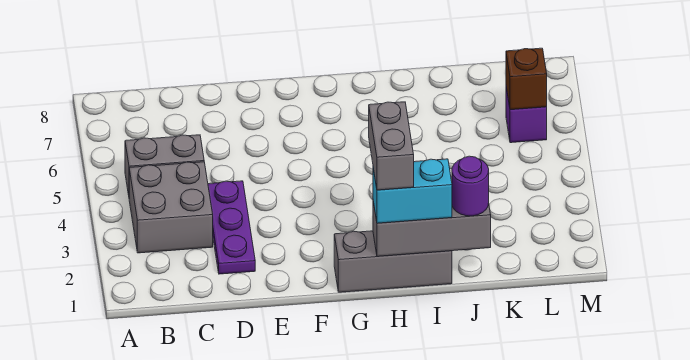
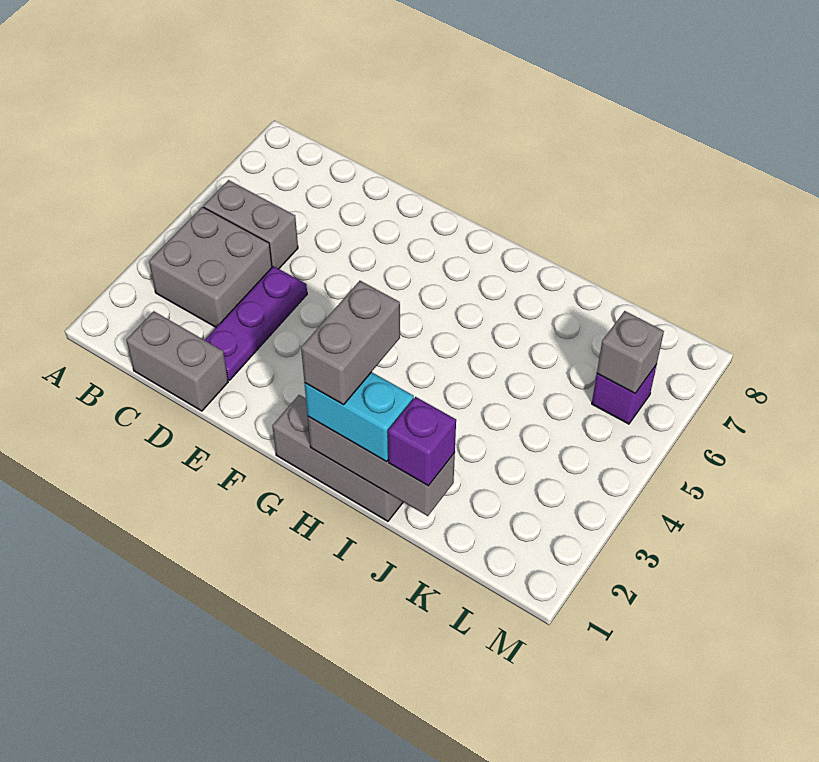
none -> grey 1x2 brick [126,311,228,411]
purple 1x1 round brick [452,156,489,216] -> purple 1x1 brick [388,397,456,486]
brown 1x1 brick [506,48,547,110] -> grey 1x1 brick [597,311,664,393]

